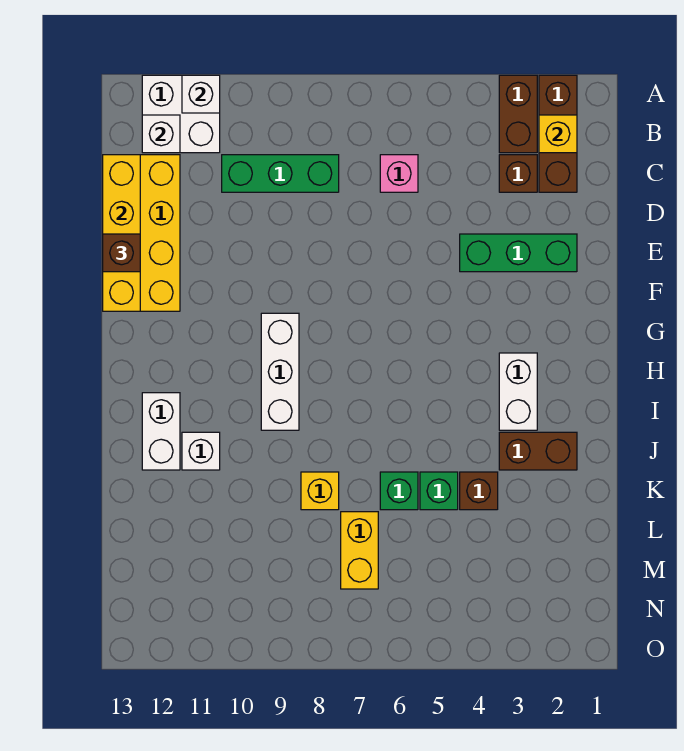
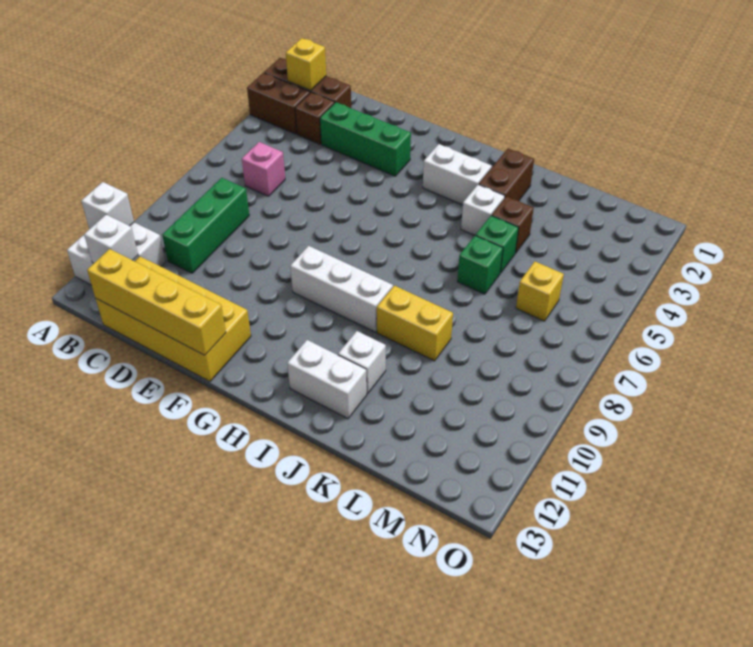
green 1x3 brick [460,234,577,272] -> green 1x3 brick turned to [320,102,411,176]
brown 1x1 brick [103,234,140,272] -> none
none -> white 1x1 brick [461,184,505,235]
yellow 1x1 brick [301,472,339,510] -> yellow 1x1 brick moved to [516,262,564,321]
yellow 1x2 brick [341,512,378,589] -> yellow 1x2 brick moved to [377,286,453,361]

